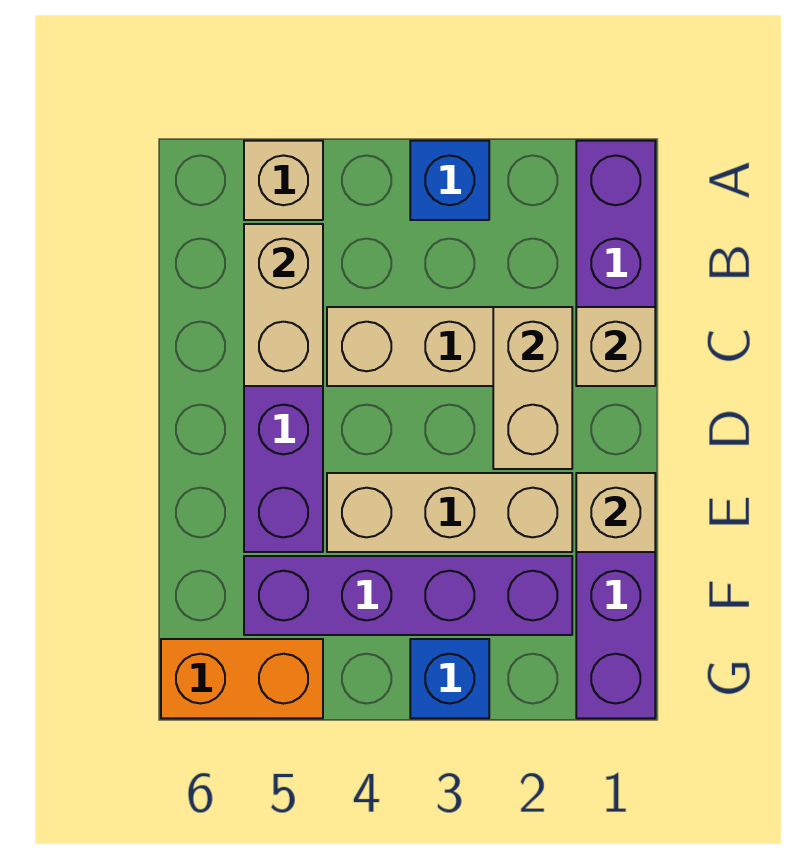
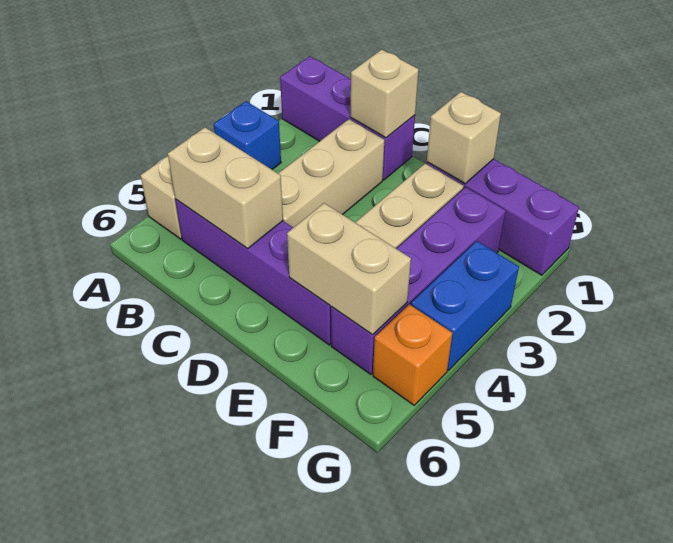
tan 1x2 brick [493,307,572,469] -> tan 1x2 brick moved to [287,203,411,335]
blue 1x1 brick [410,639,489,718] -> blue 1x2 brick [411,241,519,370]
orange 1x2 brick [161,639,323,718] -> orange 1x1 brick [373,304,452,405]

